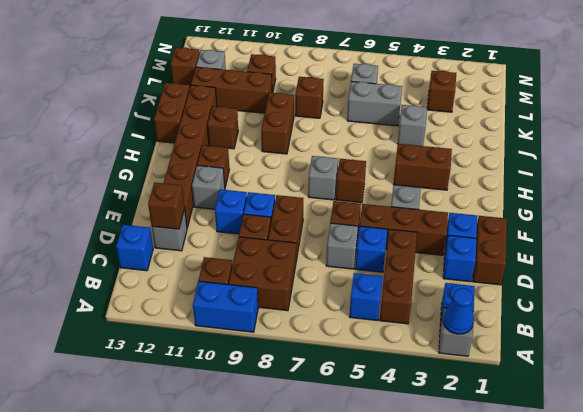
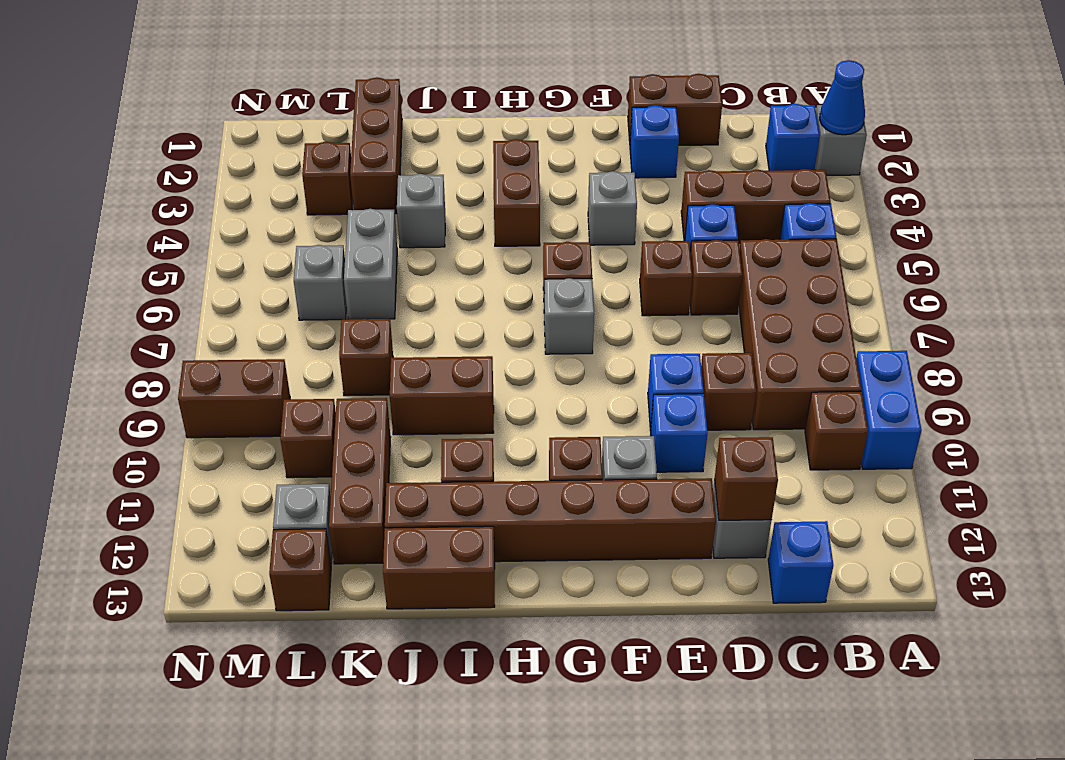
brown 2x2 brick [229,237,296,311] -> brown 2x4 brick [739,238,861,430]
blue 1x1 brick [443,235,476,282] -> none
grey 1x1 brick [326,223,358,269] -> brown 1x1 brick [690,240,742,315]
brown 1x2 brick [268,195,303,261] -> brown 1x2 brick moved to [178,359,290,438]
brown 1x3 brick [360,204,448,255] -> brown 1x3 brick moved to [350,77,402,214]

